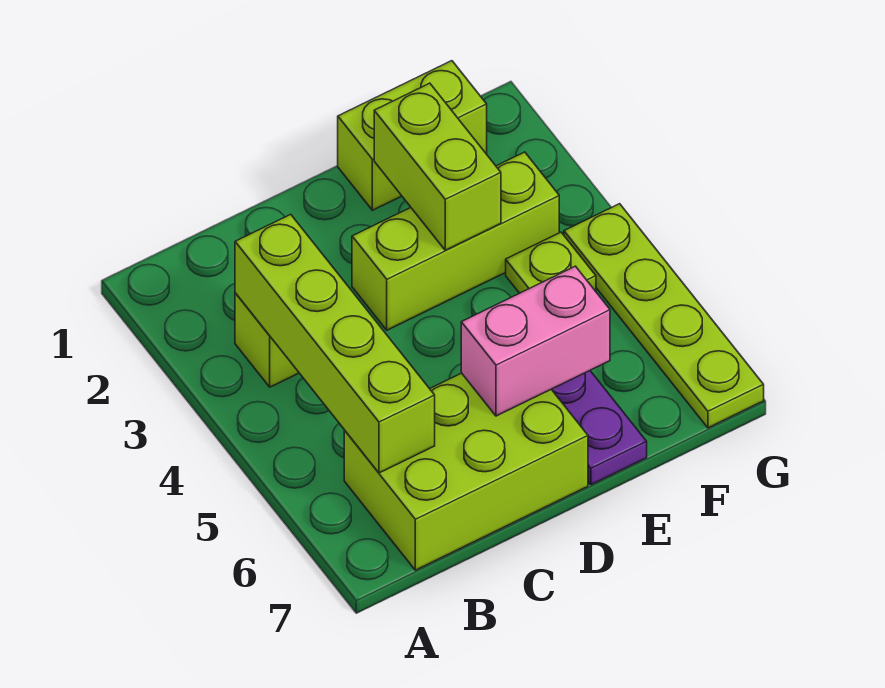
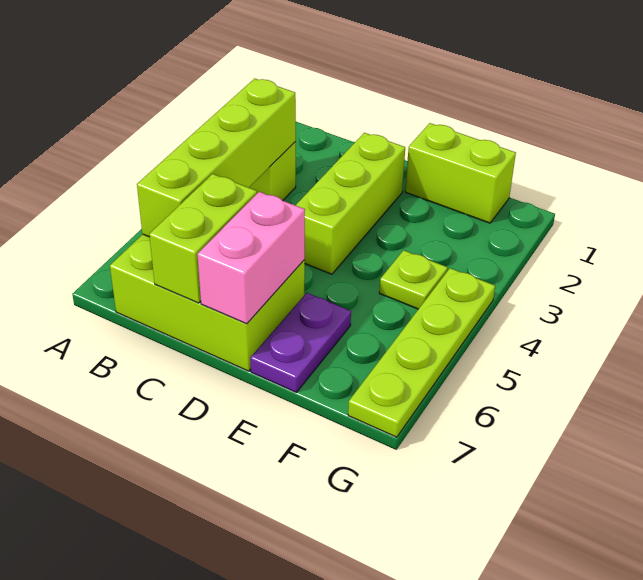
lime 1x3 brick [352,152,559,330] -> lime 1x3 brick turned to [296,133,405,274]
pink 1x2 brick [461,266,610,416] -> pink 1x2 brick turned to [197,192,305,324]
lime 1x2 brick [374,83,501,250] -> lime 1x2 brick moved to [149,174,257,303]

